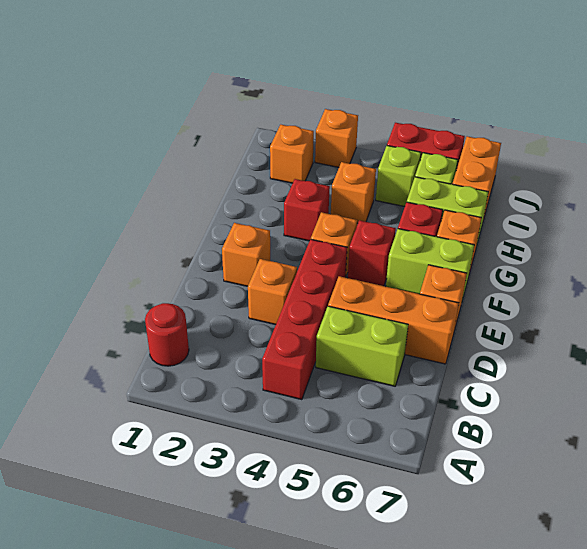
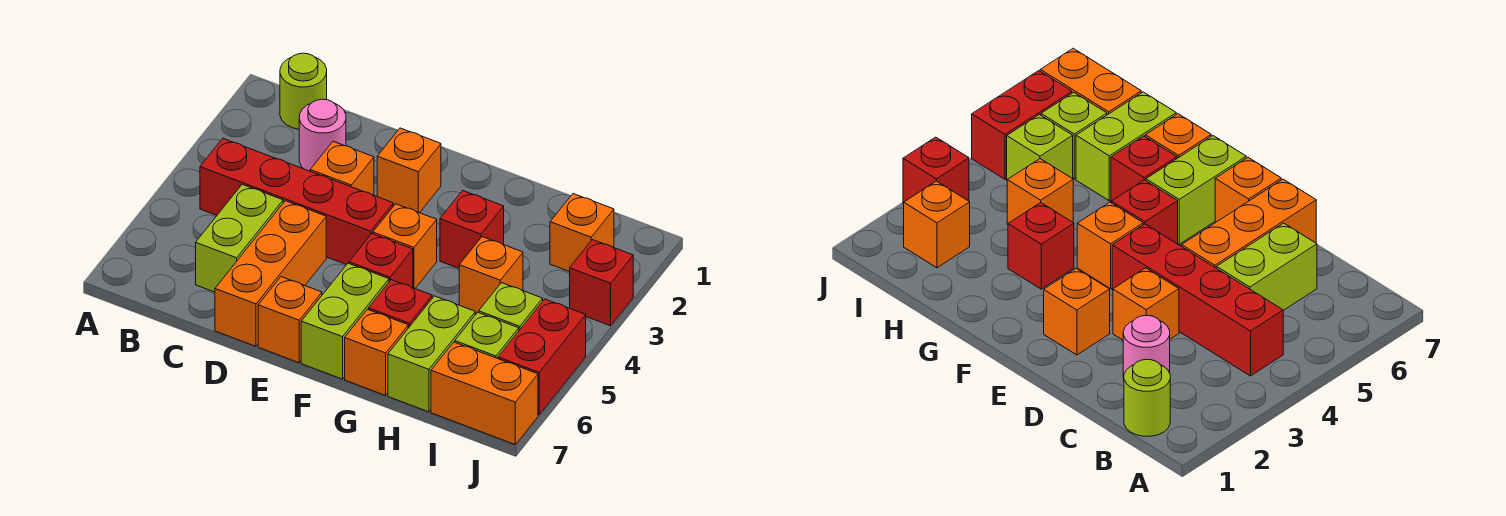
red 1x1 round brick [145,303,189,366] -> lime 1x1 round brick [280,53,327,129]
none -> pink 1x1 round brick [299,99,346,171]
orange 1x1 brick [315,109,358,167] -> red 1x1 brick [570,240,633,326]

